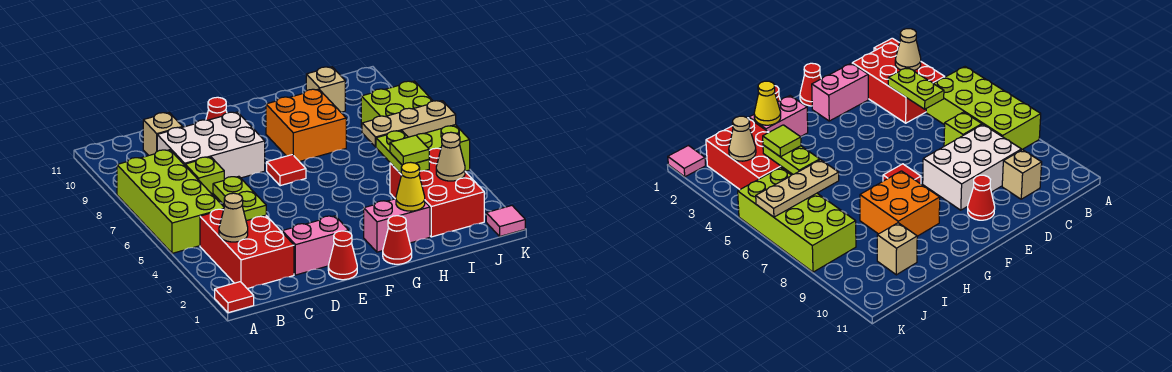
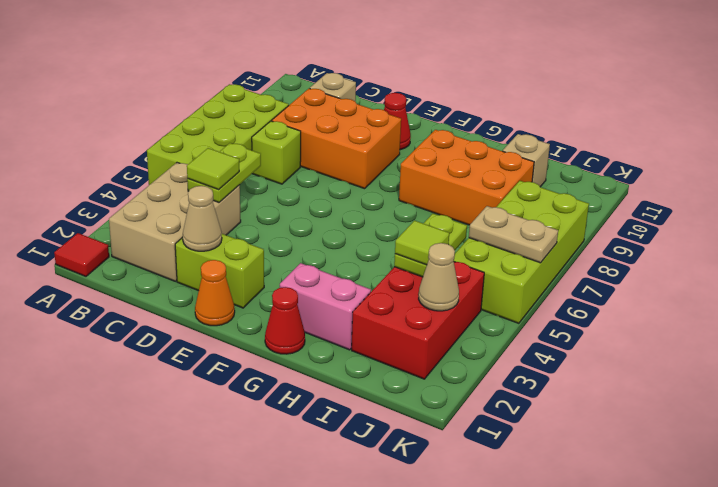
red 2x3 brick [200,209,294,289] -> tan 2x3 brick [109,163,241,281]
tan 1x1 cone [219,193,248,242] -> tan 1x1 cone moved to [183,186,222,251]
none -> lime 1x1 tile [187,148,239,190]
white 2x3 brick [157,112,265,179] -> orange 2x3 brick [272,88,401,189]
pink 1x2 brick [282,216,348,275] -> lime 1x2 brick [175,234,264,308]
red 1x1 cone [328,231,357,280] -> orange 1x1 cone [195,260,235,326]
red 1x1 tile [267,155,306,186] -> none
orange 2x2 brick [266,89,346,162] -> orange 2x3 brick [399,130,534,225]
yellow 1x1 cone [396,162,425,211] -> none
tan 1x3 plate [362,101,456,147] -> tan 1x2 plate [469,206,558,263]
pink 1x1 tile [486,206,525,236] -> none

